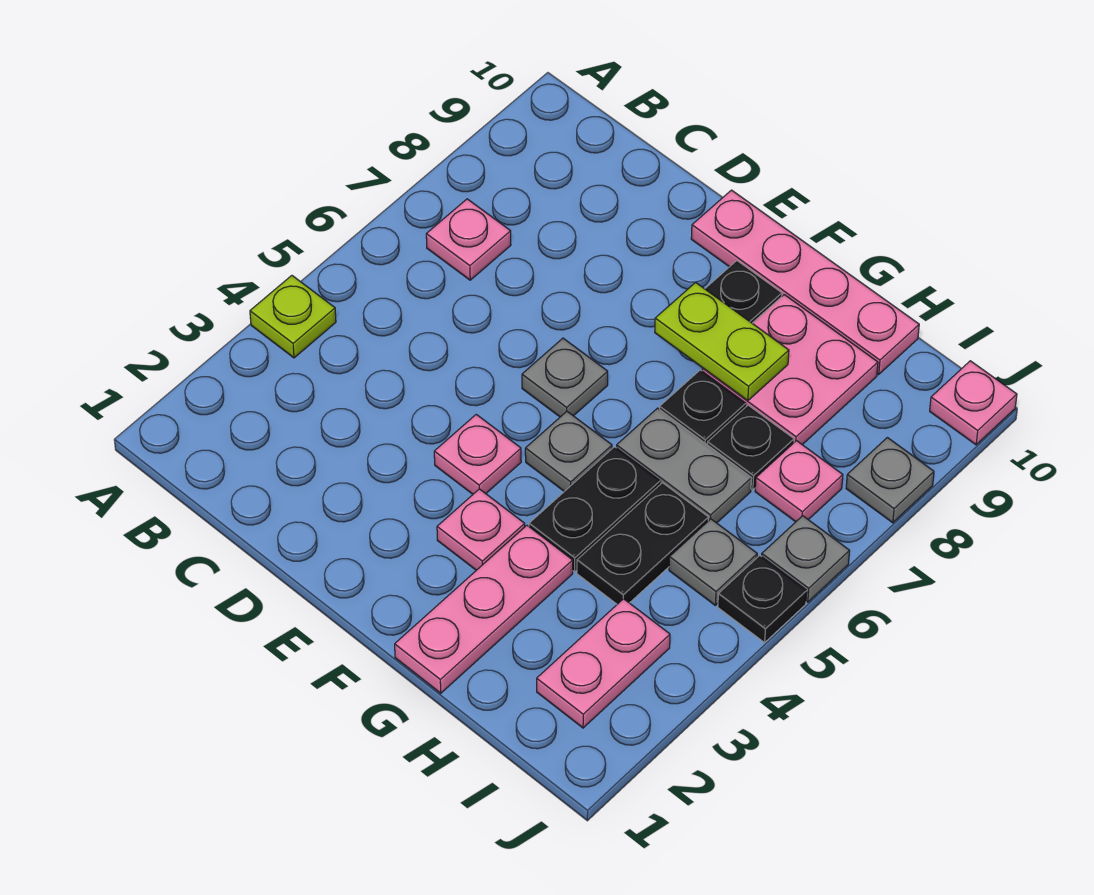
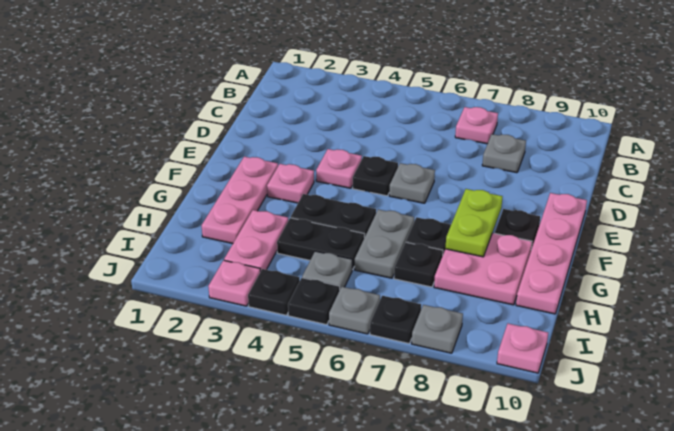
lime 1x1 plate [250,276,336,358] -> none
none -> black 1x1 plate [353,156,398,196]
grey 1x1 plate [525,412,612,491] -> grey 1x1 plate moved to [482,134,526,173]
pink 1x3 plate [395,526,573,693] -> pink 1x3 plate turned to [202,157,278,244]
pink 1x2 plate [537,599,670,728] -> pink 1x2 plate turned to [224,210,288,272]
pink 1x1 plate [755,441,843,522] -> pink 1x1 plate moved to [208,260,260,306]
none -> black 1x1 plate [248,269,300,315]
none -> black 1x1 plate [370,296,421,343]

